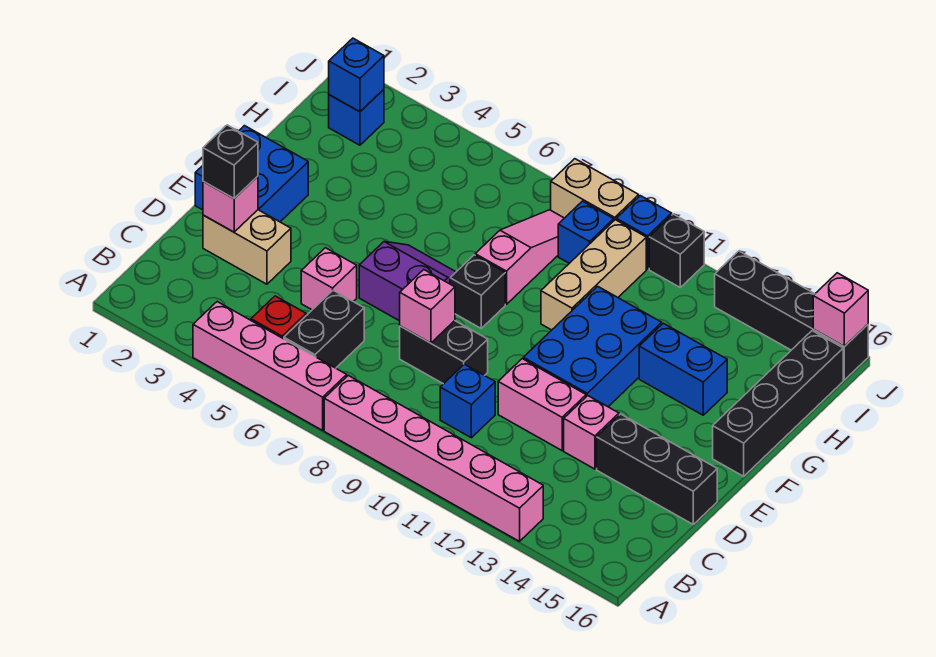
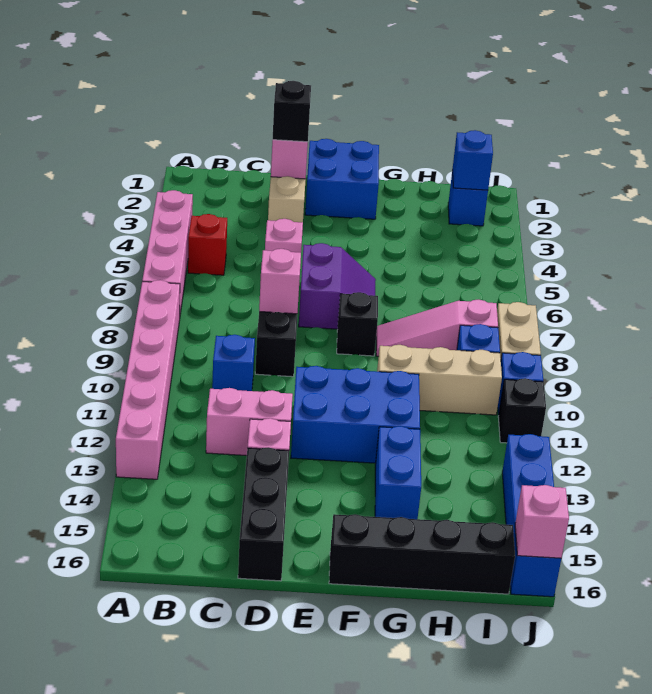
black 1x2 brick [284,290,364,368] -> none
pink 1x2 brick [498,359,586,450] -> pink 1x2 brick turned to [206,388,293,456]
pink 1x3 slope [475,210,564,304] -> pink 1x3 slope turned to [376,300,498,356]
black 1x4 brick [715,251,868,380] -> blue 1x4 brick [502,434,561,597]

